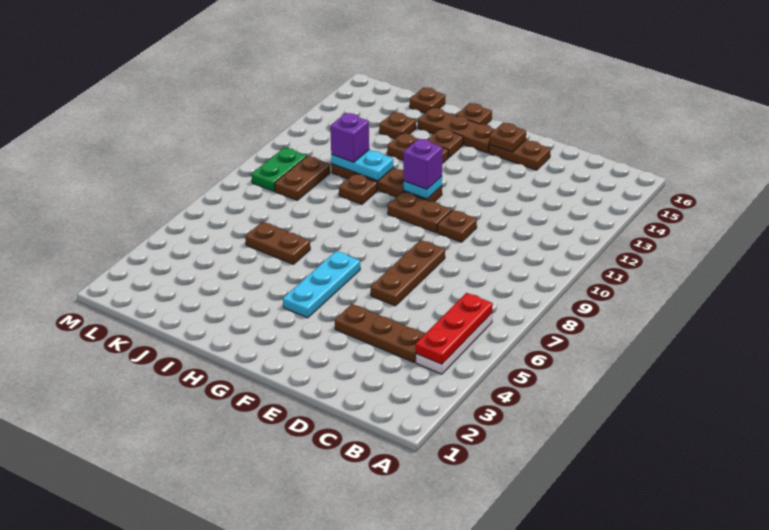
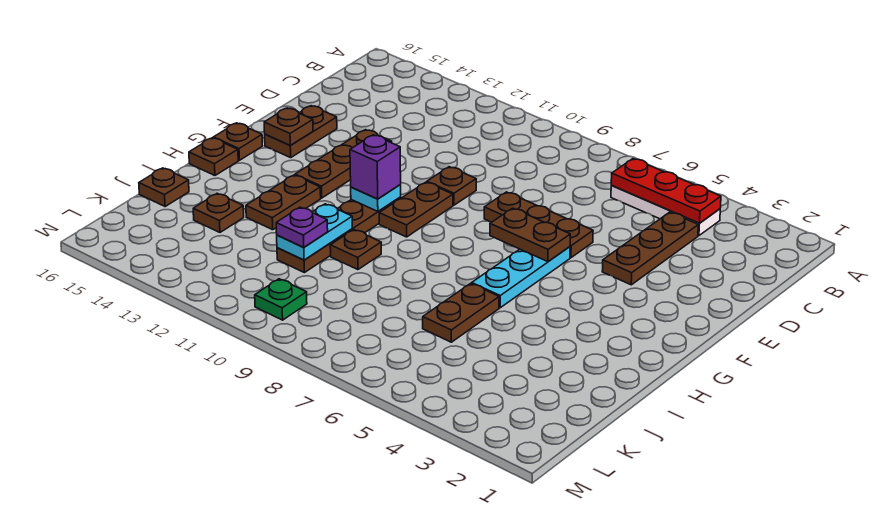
cyan 1x3 plate [283,251,360,318] -> cyan 1x3 plate turned to [472,247,570,308]
brown 1x3 plate [418,108,495,153] -> brown 1x3 plate moved to [295,130,392,198]
brown 1x1 plate [428,128,463,158] -> brown 1x1 plate moved to [213,123,262,160]
purple 1x1 brick [330,113,369,162] -> purple 1x1 plate [276,207,328,247]
brown 1x2 plate [275,156,330,200] -> brown 1x2 plate moved to [490,208,570,262]
green 1x2 plate [251,147,306,191] -> green 1x1 plate [255,279,307,320]

